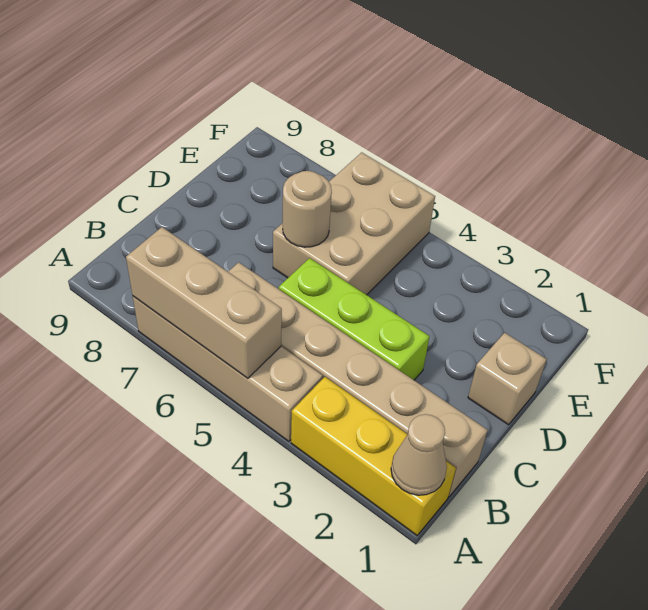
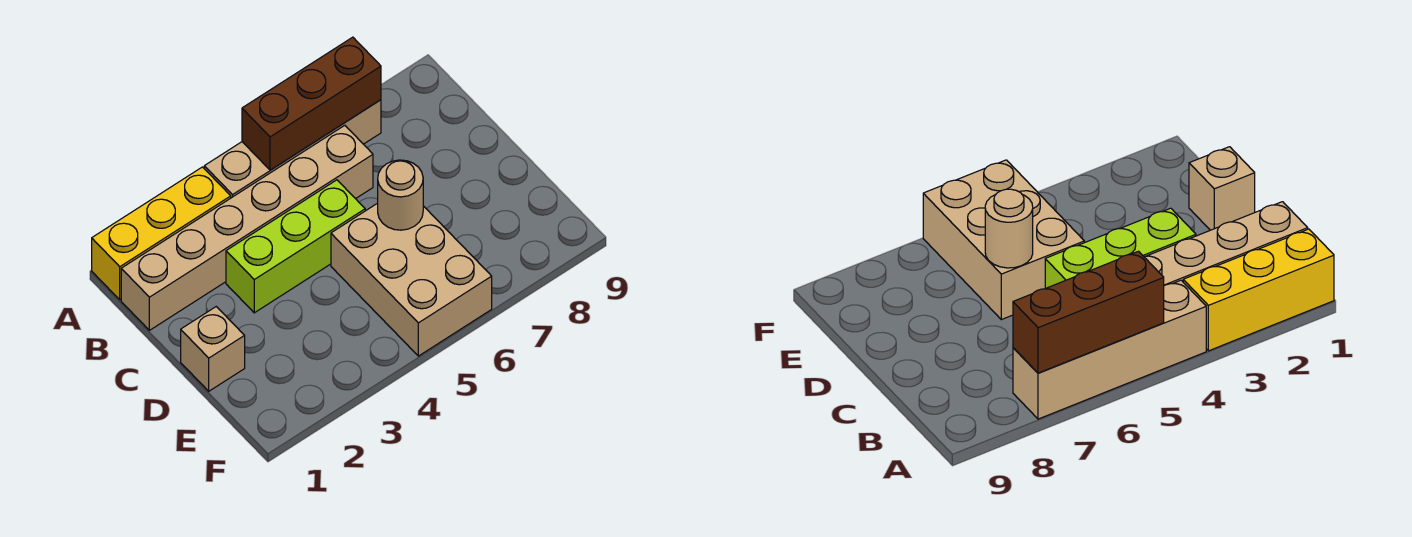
tan 1x1 cone [391,414,447,495] -> none
tan 1x3 brick [126,227,282,378] -> brown 1x3 brick [242,37,381,170]

